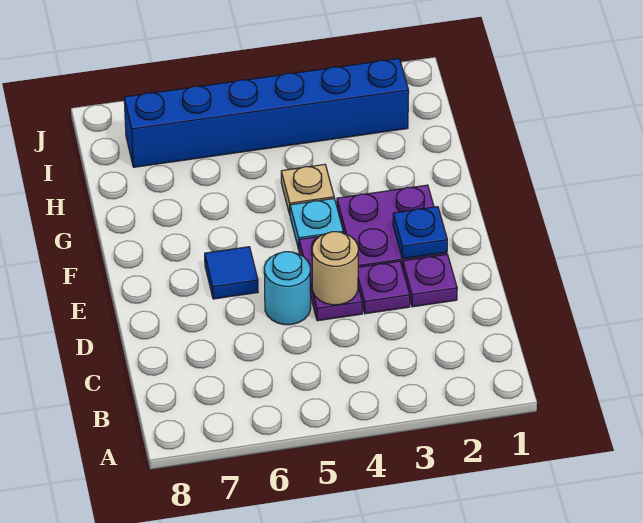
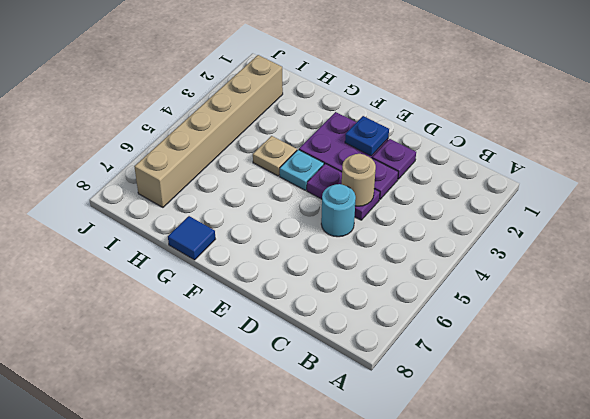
blue 1x1 tile [205,247,258,299] -> blue 1x1 tile moved to [168,216,215,260]
blue 1x6 brick [124,59,409,167] -> tan 1x6 brick [134,55,283,207]

